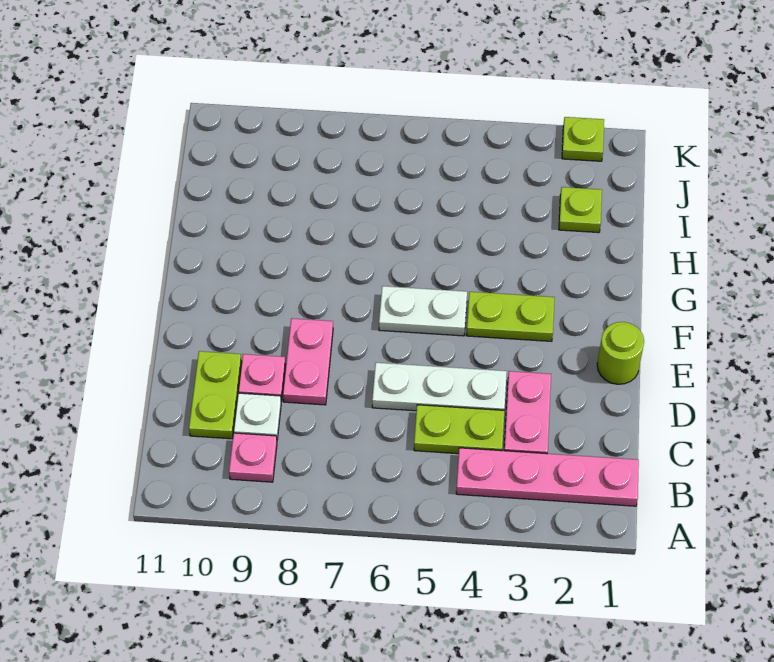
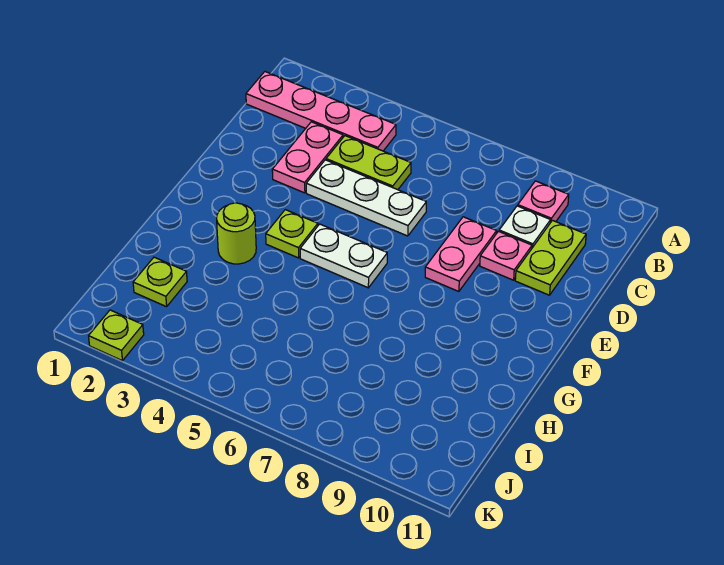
lime 1x1 round brick [597,322,644,384] -> lime 1x1 round brick moved to [217,203,256,264]
lime 1x2 plate [466,292,555,341] -> lime 1x1 plate [266,210,318,258]

